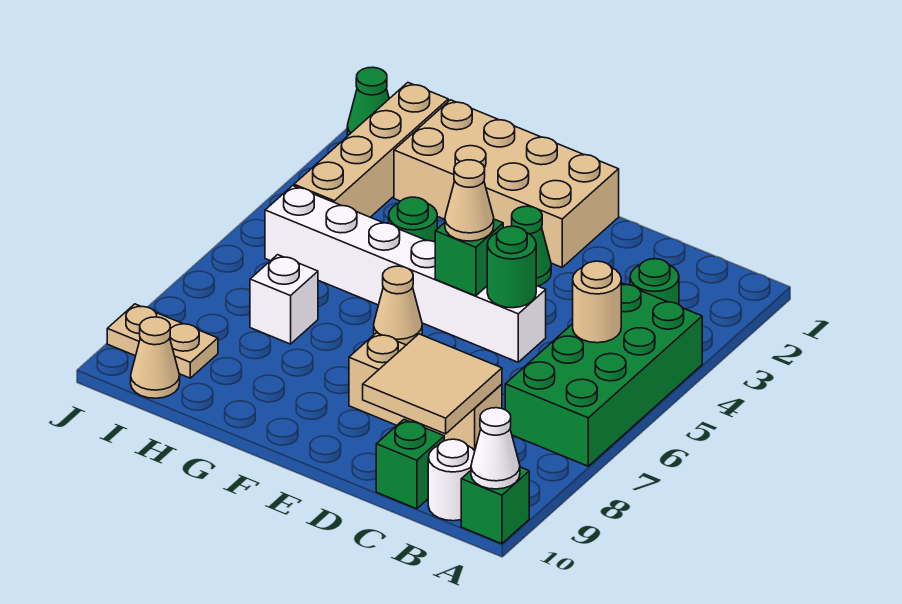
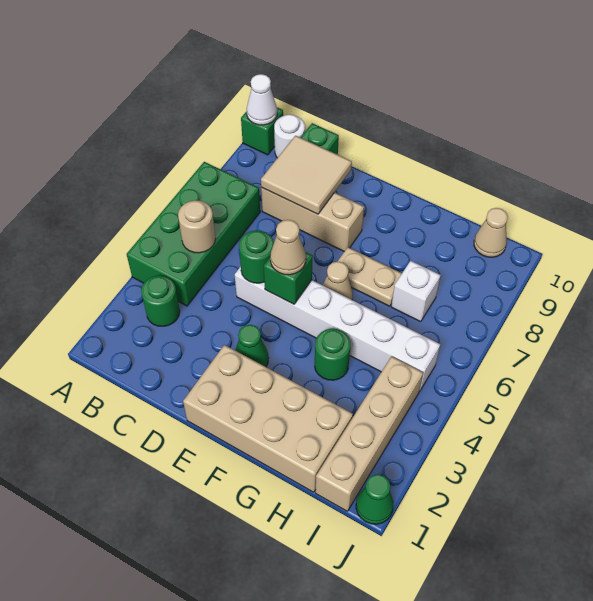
tan 1x2 plate [107,304,218,378] -> tan 1x2 plate moved to [338,247,402,306]

